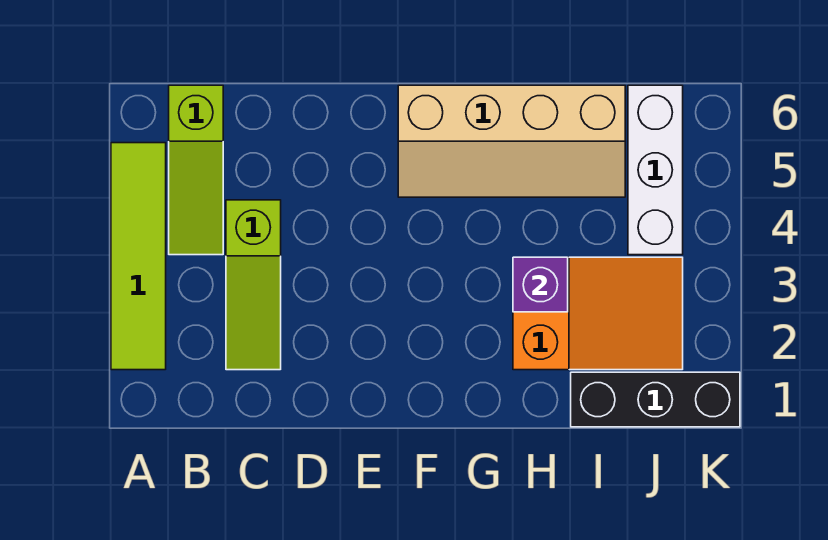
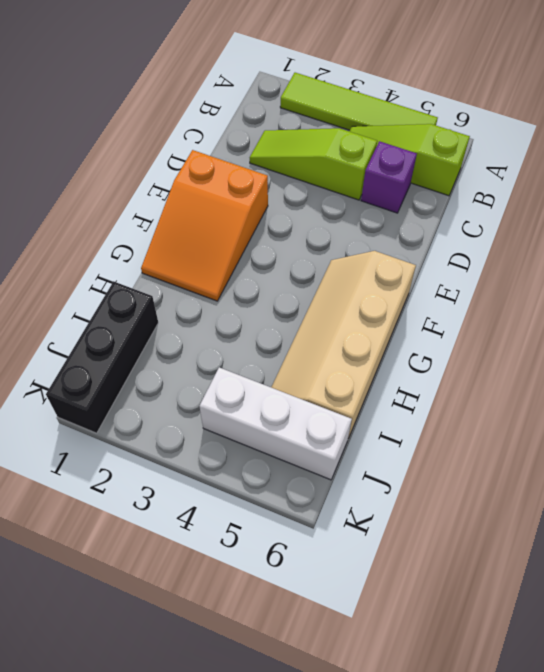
orange 2x3 slope [513,257,683,370] -> orange 2x3 slope moved to [141,150,268,301]
purple 1x1 brick [513,257,568,312] -> purple 1x1 brick moved to [361,141,417,213]

